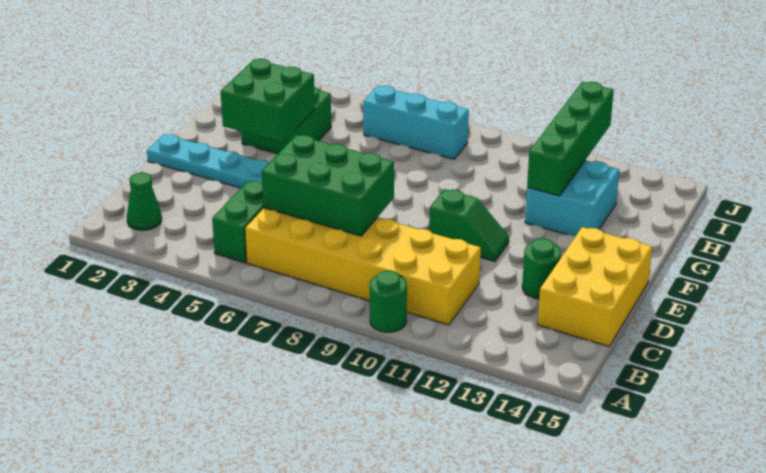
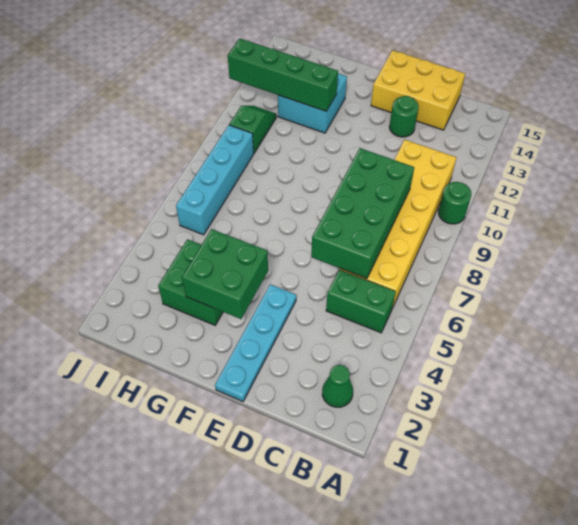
green 2x3 brick [261,135,394,236] -> green 2x4 brick [311,148,414,279]
green 1x2 slope [429,189,509,262] -> green 1x2 slope moved to [229,106,277,153]
cyan 1x3 brick [363,86,469,159] -> cyan 1x4 brick [176,125,254,235]

